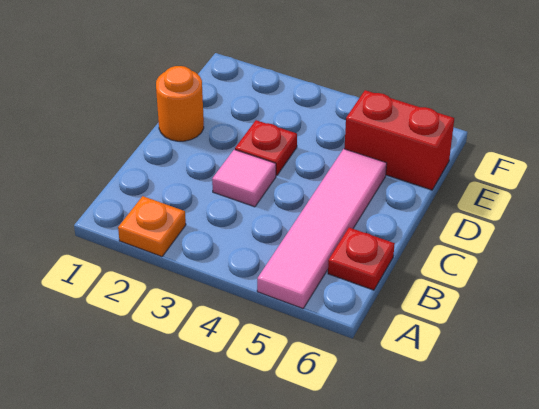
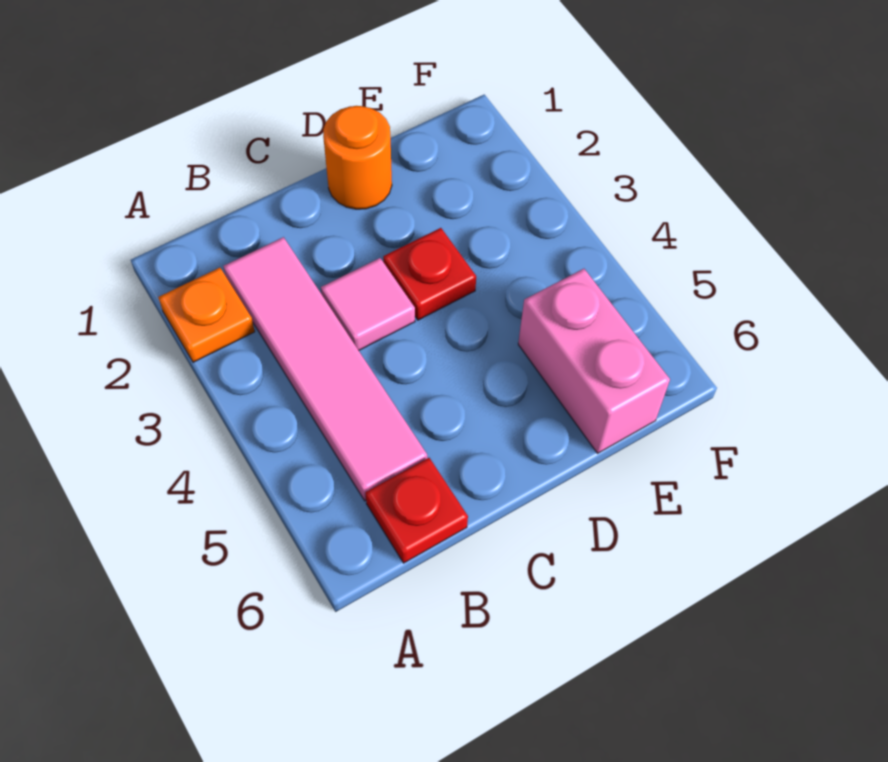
pink 1x4 tile [257,149,387,309] -> pink 1x4 tile turned to [224,237,427,501]
red 1x2 brick [344,90,454,190] -> pink 1x2 brick [518,269,670,453]

